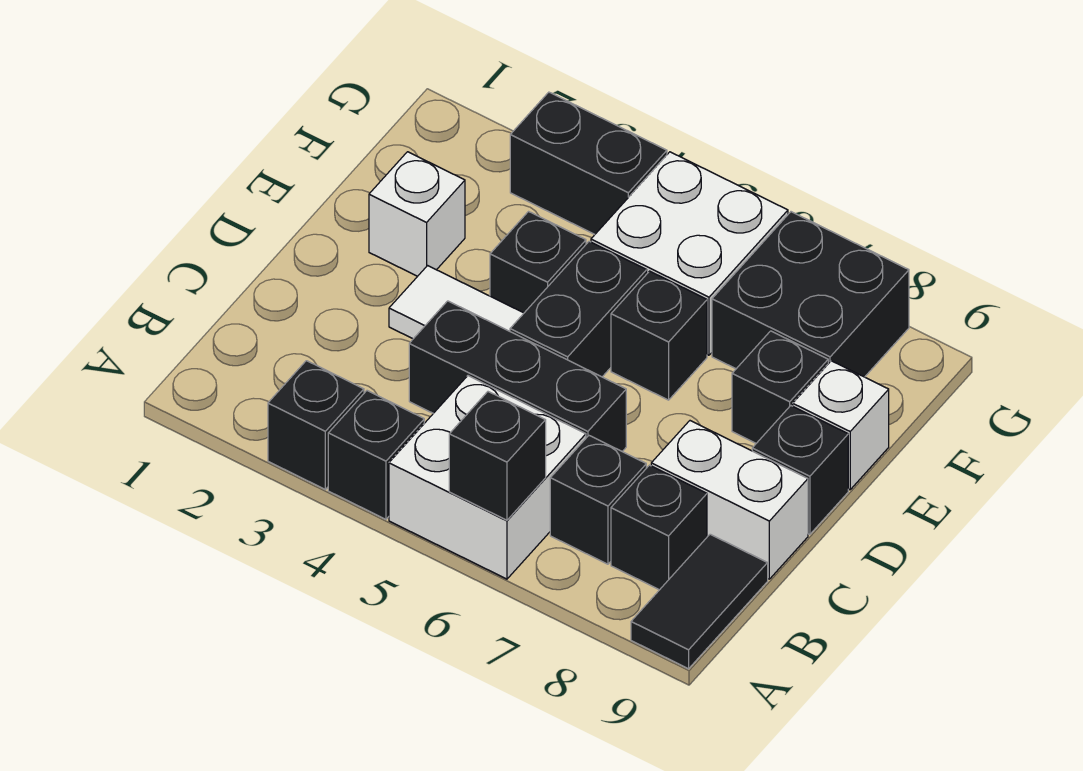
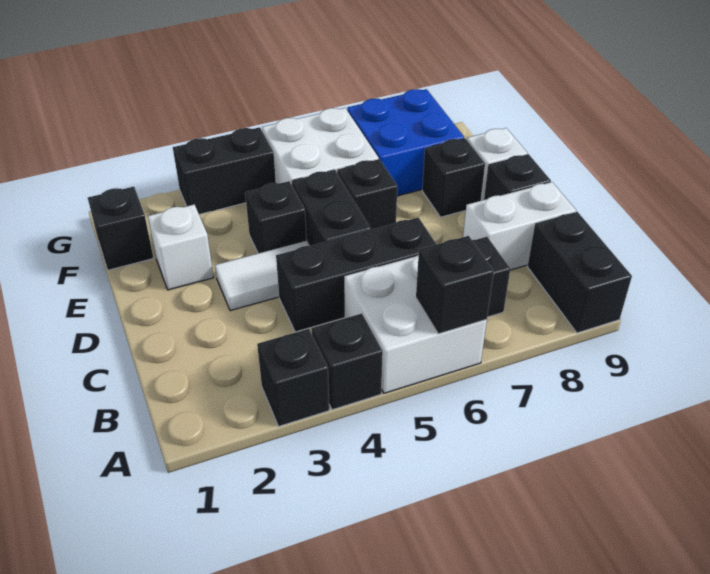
black 1x2 tile [631,534,768,669] -> black 1x2 brick [528,212,632,333]
black 1x1 brick [611,465,707,590] -> black 1x1 brick moved to [88,187,153,270]
black 2x2 brick [712,212,909,377] -> blue 2x2 brick [347,89,464,196]

